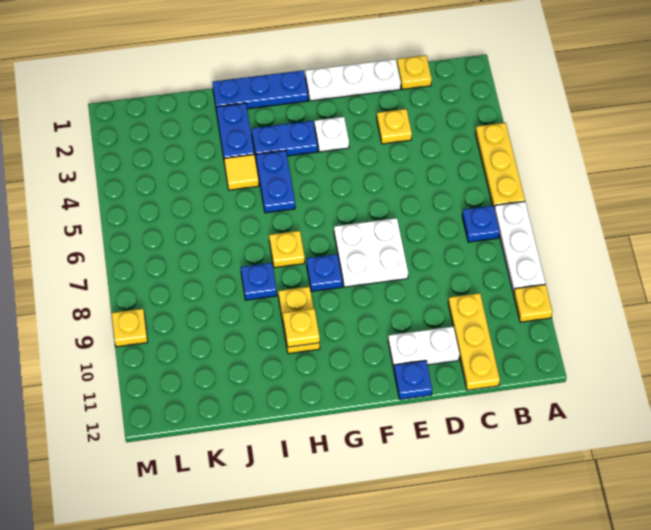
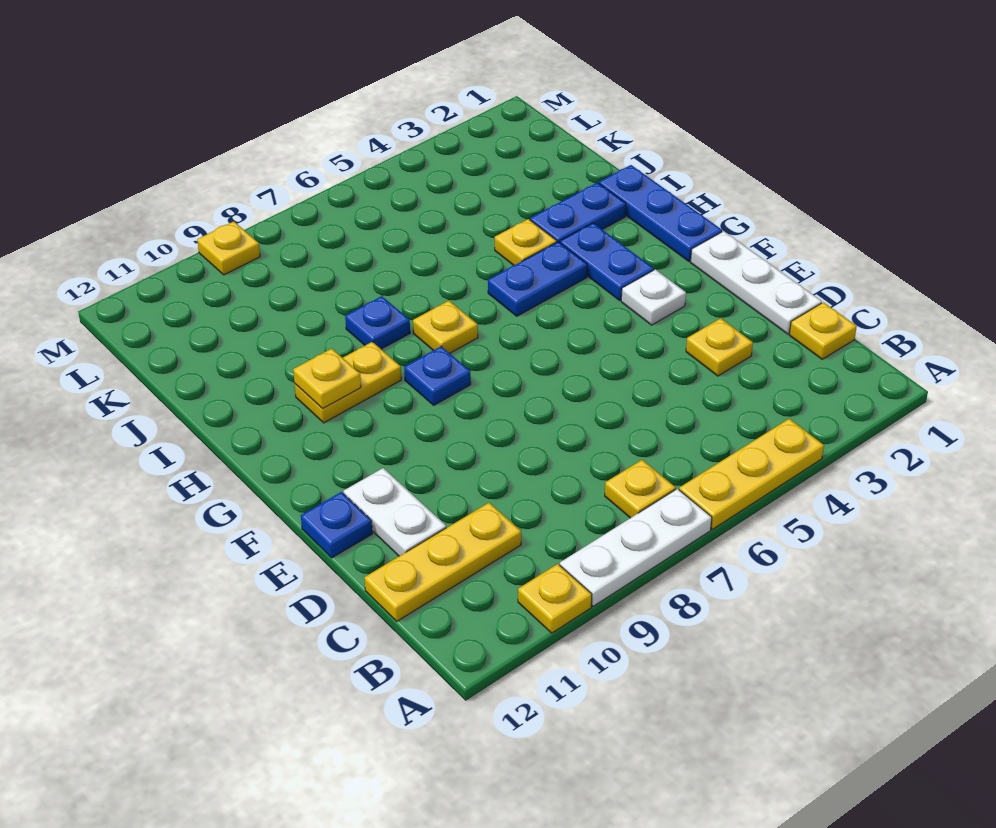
blue 1x1 plate [462,206,500,242] -> yellow 1x1 plate [605,460,676,518]
white 2x2 plate [334,218,408,287] -> none
yellow 1x1 tile [224,155,259,190] -> yellow 1x1 plate [495,219,557,265]

